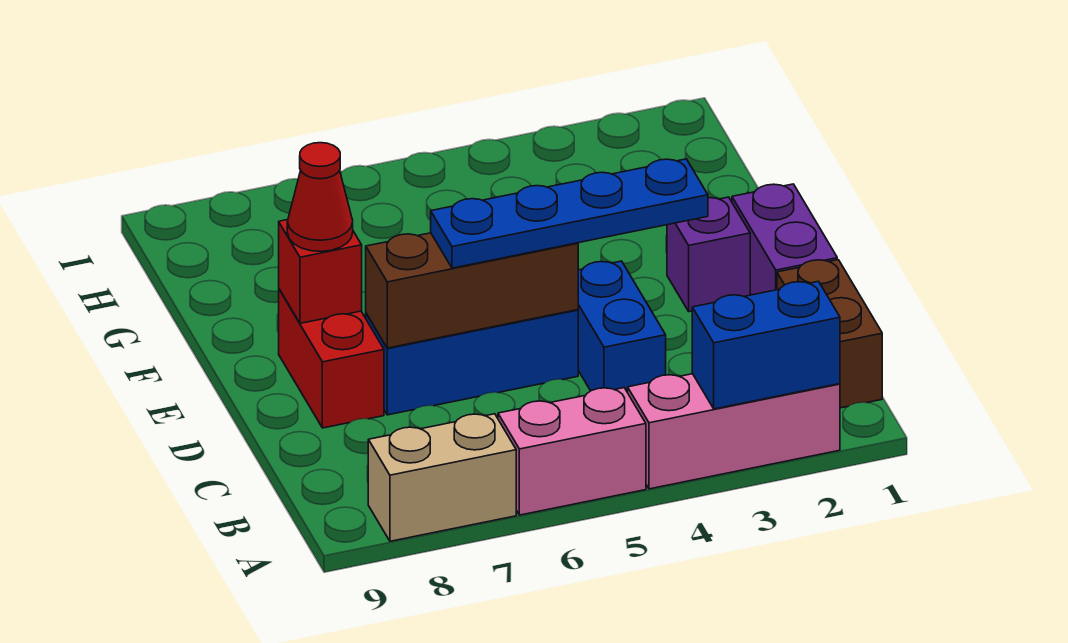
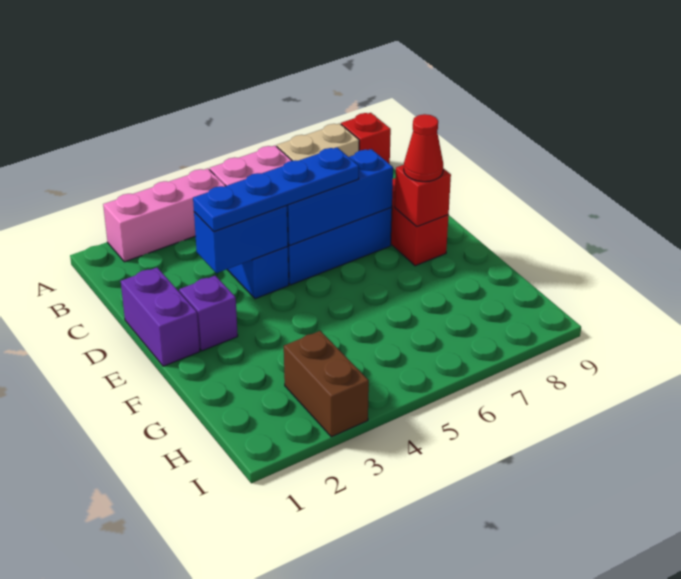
blue 1x2 brick [692,281,840,409] -> blue 1x2 brick moved to [194,205,288,273]
none -> red 1x1 brick [341,113,391,164]
brown 1x2 brick [777,260,882,408] -> brown 1x2 brick moved to [284,331,369,437]
brown 1x3 brick [366,233,578,348] -> blue 1x3 brick [287,149,393,246]

